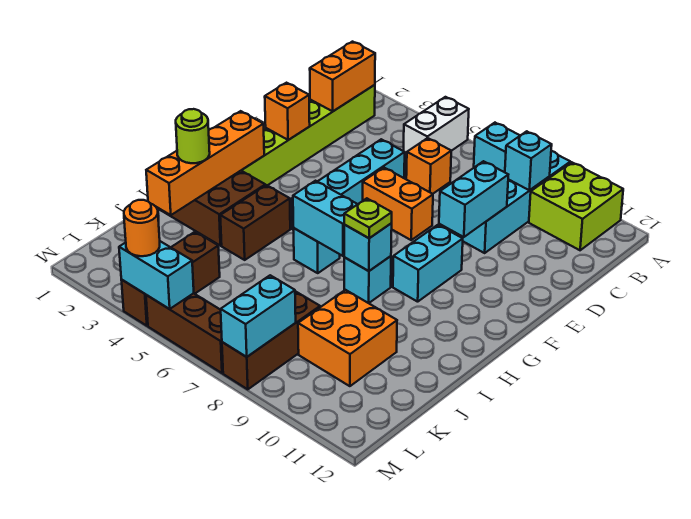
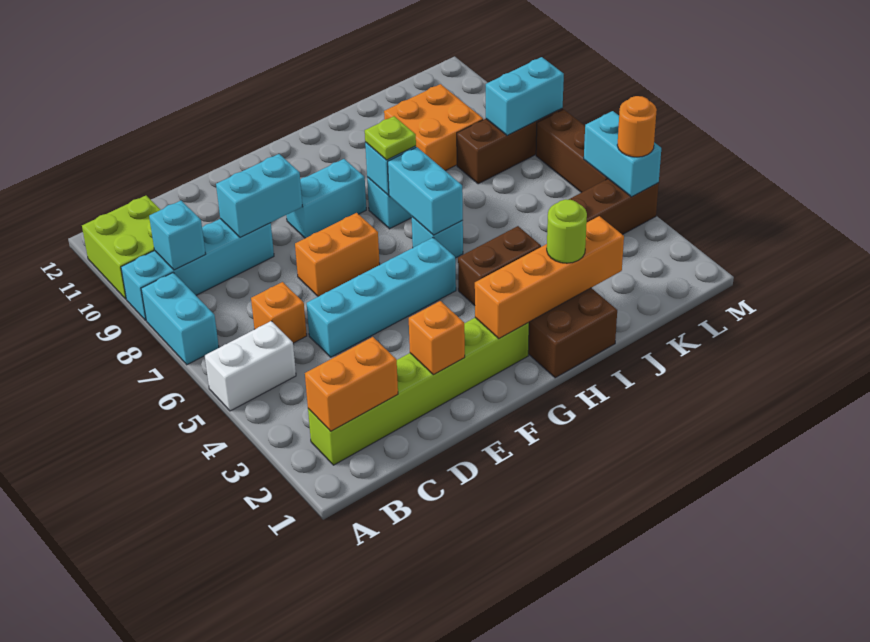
orange 1x2 brick [363,168,433,240] -> orange 1x2 brick turned to [295,213,380,296]

